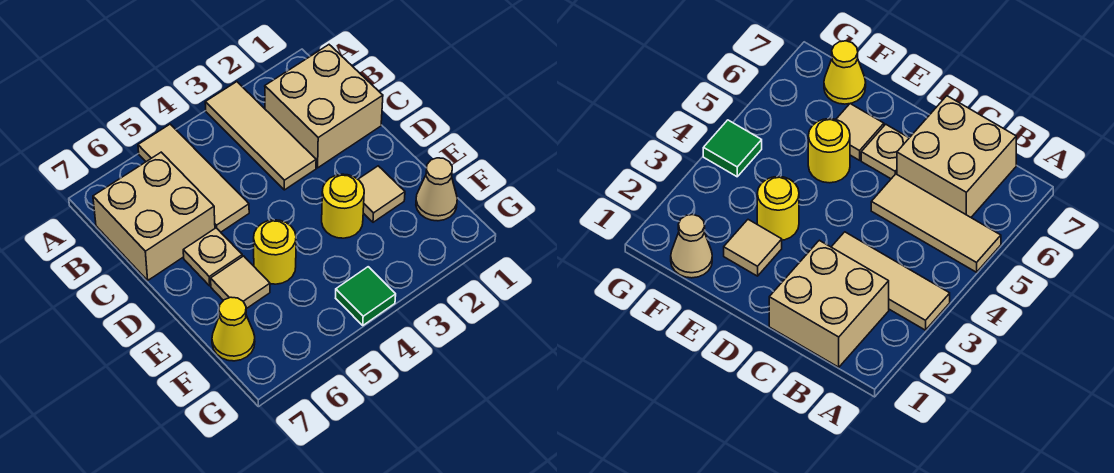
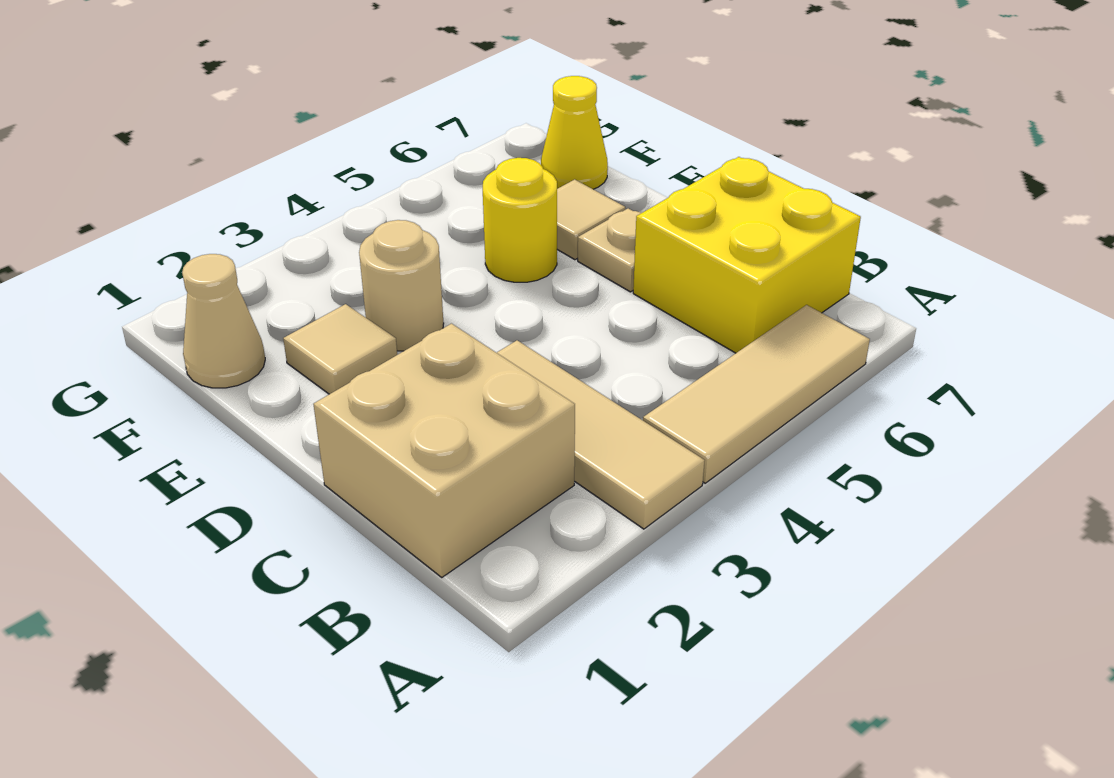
tan 1x3 tile [138,124,249,232] -> tan 1x3 tile turned to [643,305,870,483]
tan 2x2 brick [93,152,215,280] -> yellow 2x2 brick [633,157,861,353]
yellow 1x1 round brick [322,174,364,238] -> tan 1x1 round brick [359,220,444,351]
green 1x1 tile [336,267,396,325] -> none

